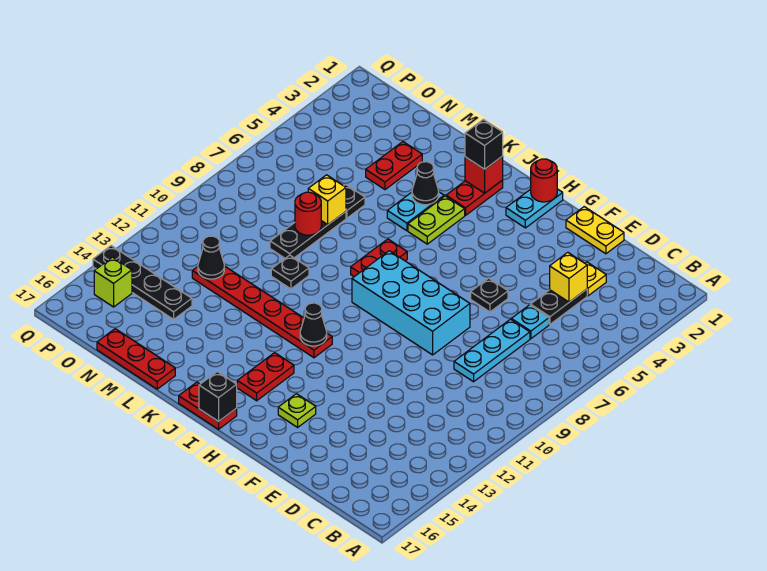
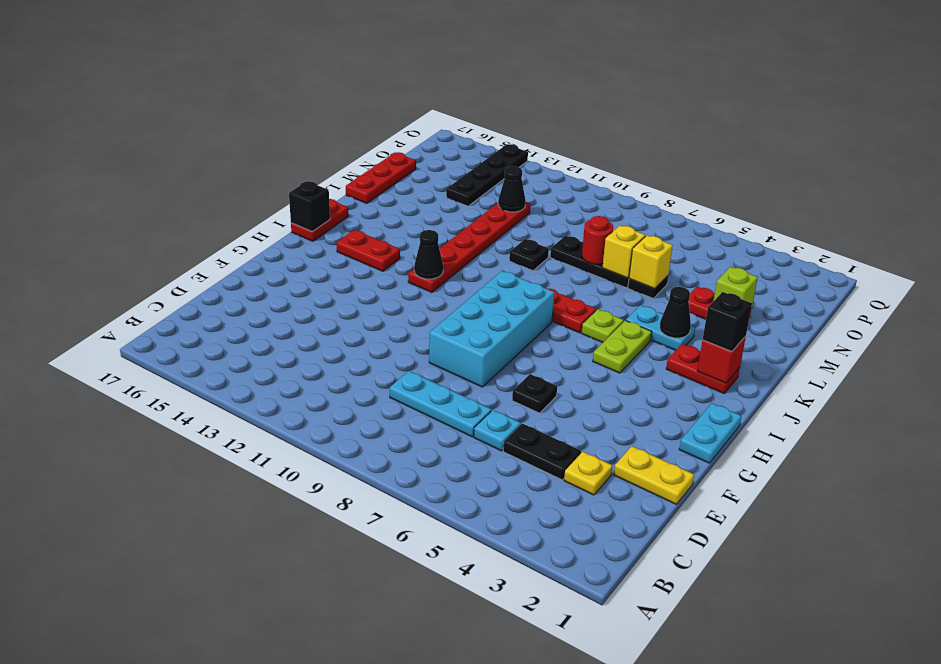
yellow 1x1 brick [550,252,587,302] -> yellow 1x1 brick moved to [629,235,673,289]
yellow 1x2 plate [566,207,624,254] -> yellow 1x2 plate turned to [614,446,694,504]
lime 1x1 plate [278,394,316,427] -> lime 1x1 plate moved to [581,309,624,343]
cyan 1x2 plate [506,189,563,228] -> cyan 1x2 plate turned to [679,403,741,463]
red 1x1 round brick [531,159,557,202] -> none
lime 1x2 plate [408,196,465,244] -> lime 1x2 plate turned to [593,320,652,373]
lime 1x1 brick [94,257,132,307] -> lime 1x1 brick moved to [714,267,758,308]

